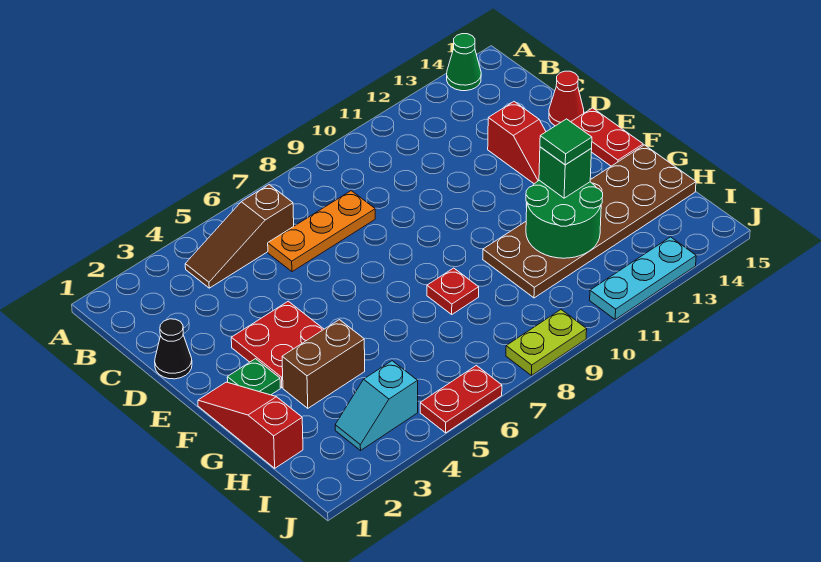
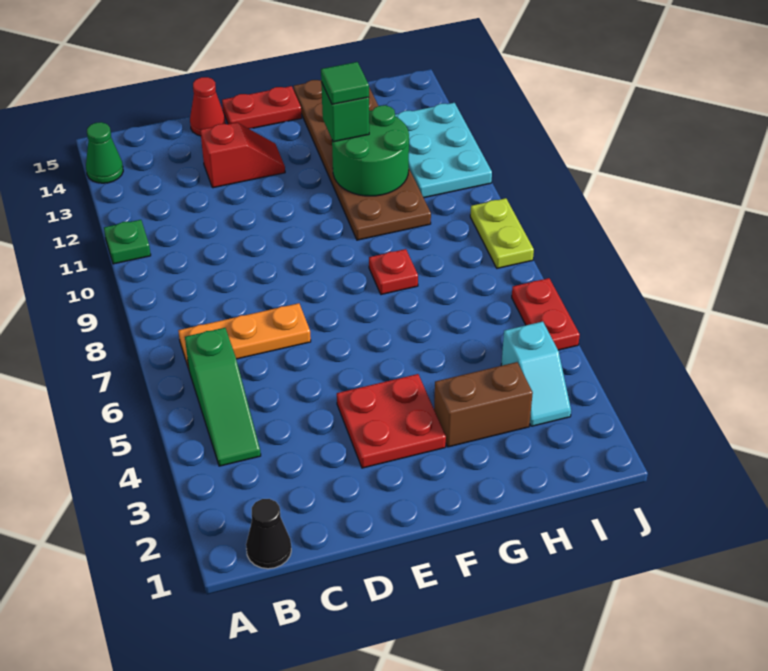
brown 1x3 slope [185,185,294,288] -> green 1x3 slope [185,328,261,466]
orange 1x3 plate [268,191,375,272] -> orange 1x3 plate turned to [178,303,311,369]
black 1x1 cone [155,319,192,379] -> black 1x1 cone moved to [246,499,291,569]
red 1x3 slope [198,382,303,468] -> none
green 1x1 plate [227,359,280,395] -> green 1x1 plate moved to [104,220,151,264]
brown 1x2 brick [282,320,365,408] -> brown 1x2 brick turned to [434,362,533,447]
cyan 1x3 plate [590,237,696,319] -> cyan 2x3 plate [395,103,492,198]

